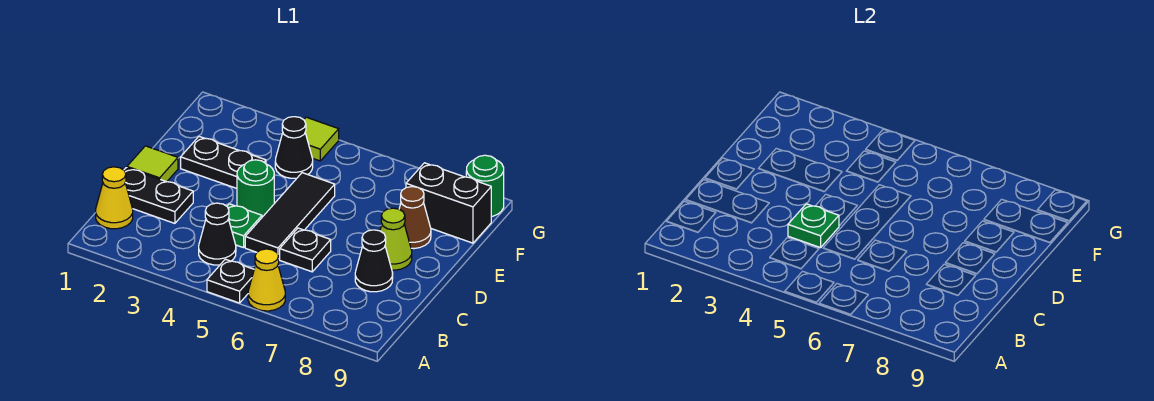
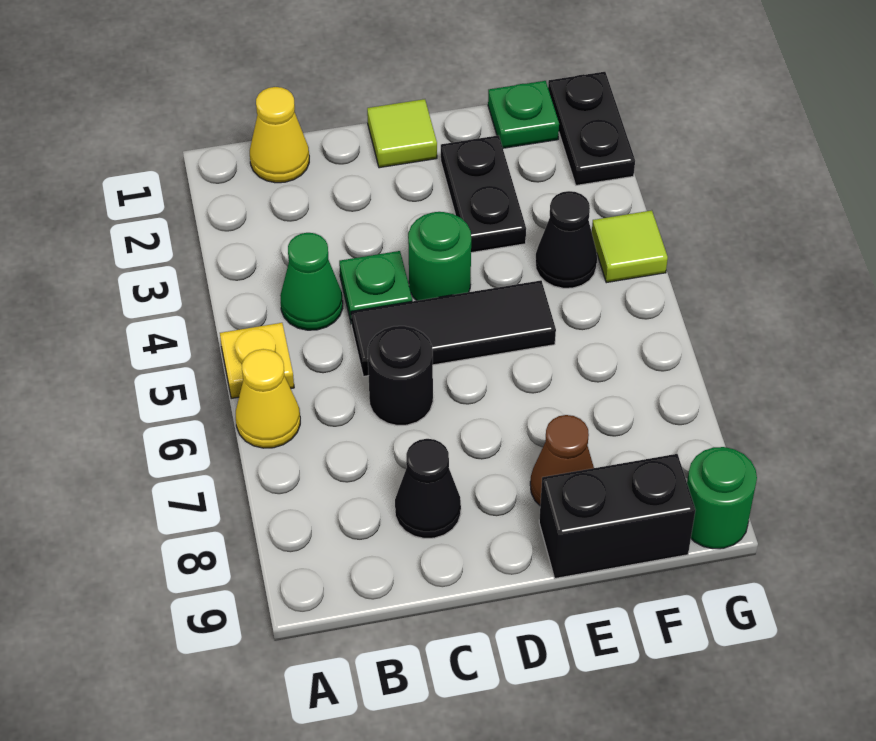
black 1x1 plate [207,259,254,303] -> yellow 1x1 plate [220,323,294,398]
black 1x1 cone [199,203,236,265] -> green 1x1 cone [280,233,343,330]
black 1x2 plate [124,168,193,223] -> black 1x2 plate moved to [548,72,635,185]
green 1x1 plate [788,204,839,248] -> green 1x1 plate moved to [488,81,559,148]
black 1x1 plate [280,228,331,272] -> black 1x1 round brick [368,326,433,425]
lime 1x1 cone [380,208,412,270] -> none
black 1x2 brick [406,163,491,243] -> black 1x2 brick turned to [539,454,695,578]

